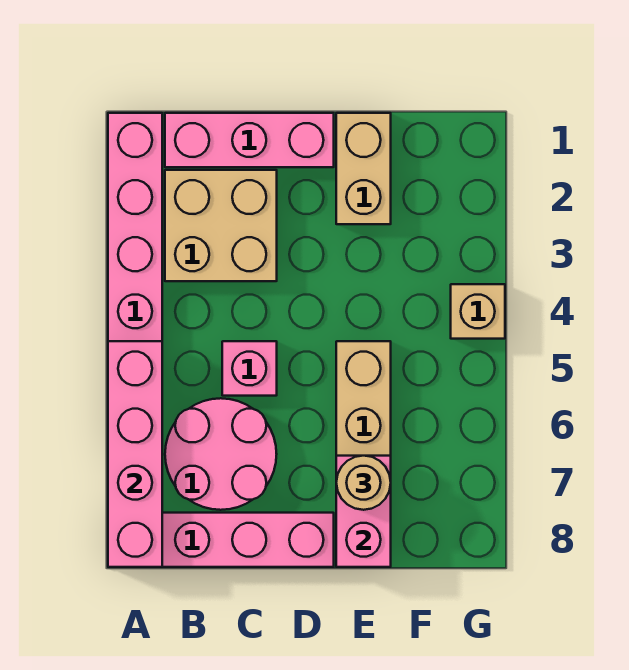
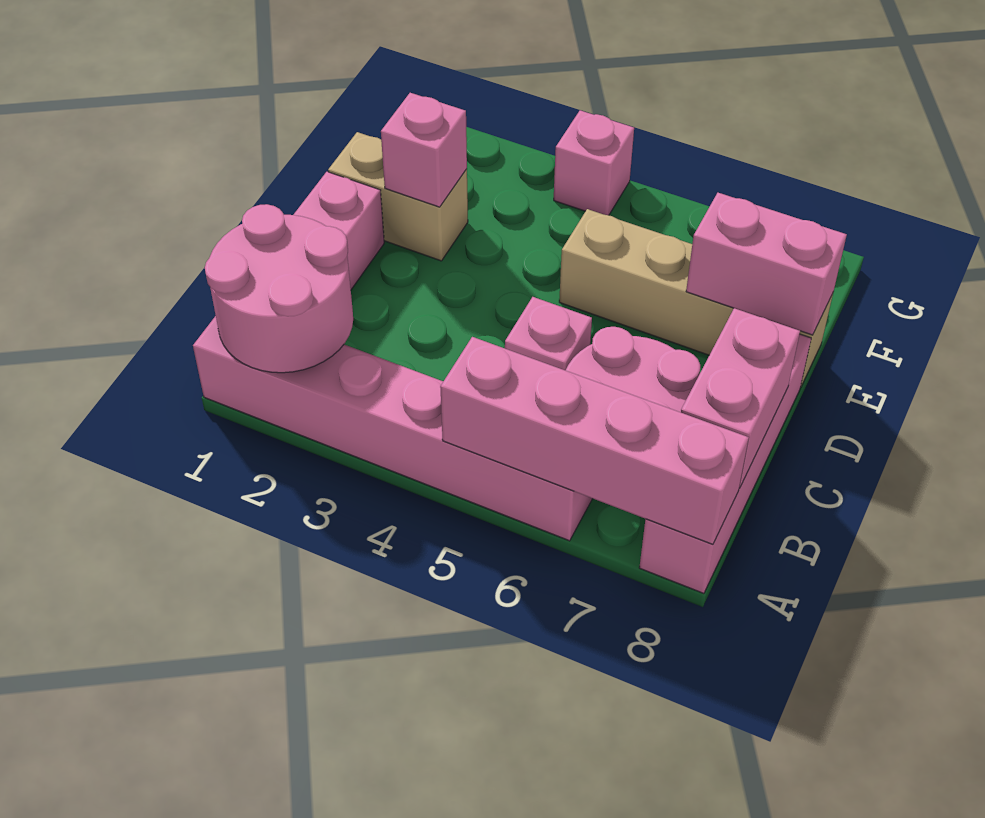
none -> pink 2x2 round brick [205,204,353,373]
tan 2x2 brick [165,170,277,281] -> none
none -> pink 1x2 brick [681,308,800,488]
none -> pink 1x1 brick [381,93,467,207]
tan 1x1 round brick [336,456,391,510] -> none
tan 1x1 brick [451,284,505,339] -> pink 1x1 brick [554,110,634,215]

